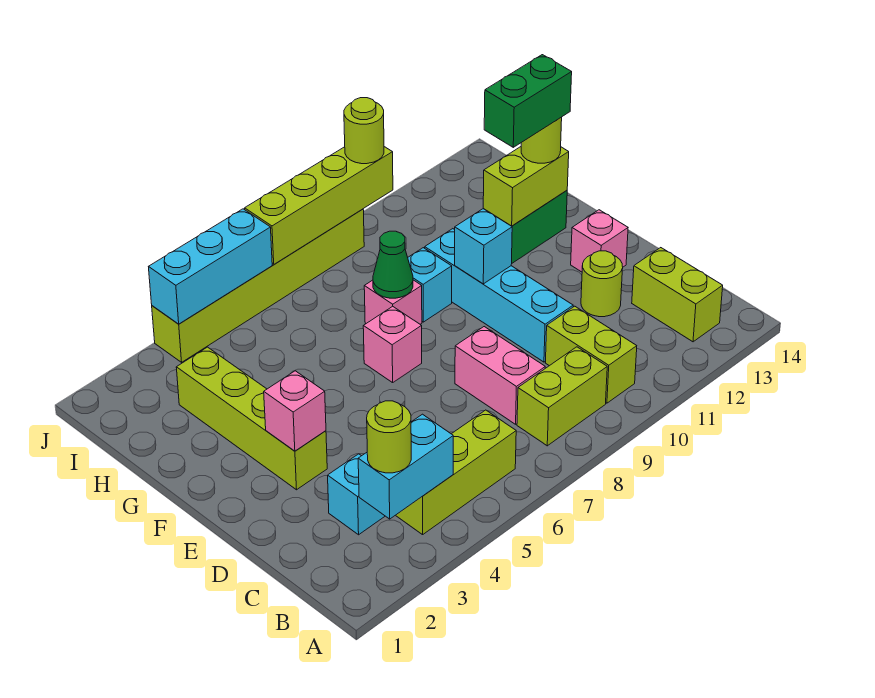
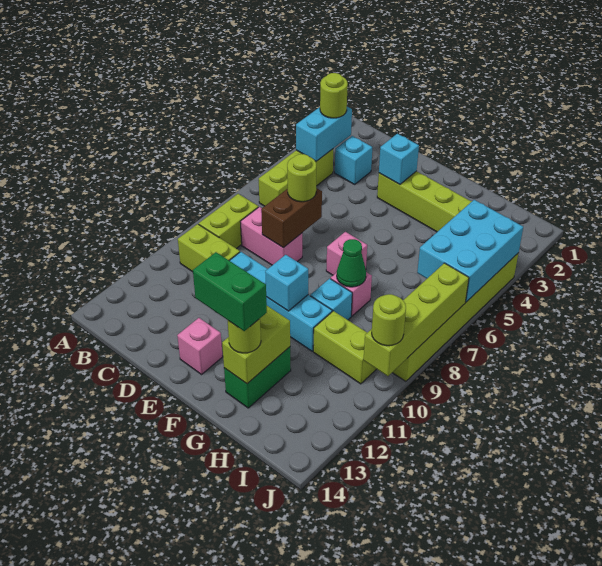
lime 1x2 brick [632,248,723,342] -> lime 1x2 brick moved to [313,311,376,384]
none -> brown 1x2 brick [261,188,322,248]
lime 1x1 round brick [581,251,623,317] -> lime 1x1 round brick moved to [287,154,316,202]
pink 1x1 brick [264,371,326,451] -> cyan 1x1 brick [379,134,419,184]
green 1x2 brick [484,55,572,147] -> green 1x2 brick turned to [193,252,267,331]
cyan 1x3 brick [149,209,272,324] -> cyan 2x3 brick [417,200,523,302]

